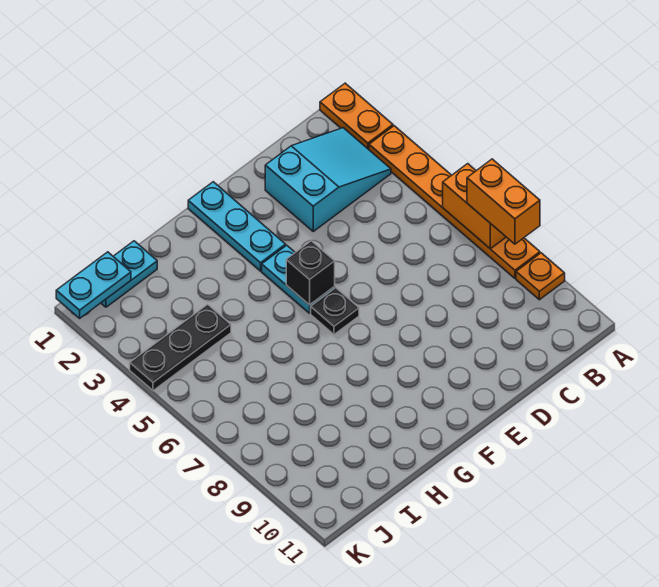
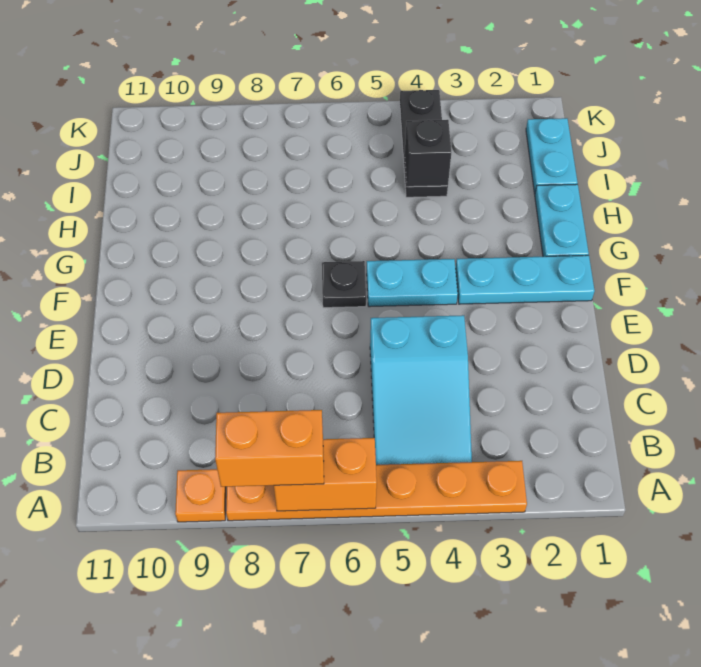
orange 1x2 plate [320,83,393,149] -> none
cyan 2x3 slope [265,128,391,231] -> cyan 2x3 slope moved to [370,315,472,465]
black 1x1 brick [286,241,335,305] -> black 1x1 brick moved to [405,120,451,187]
cyan 1x2 plate [56,252,131,318] -> cyan 1x2 plate moved to [535,184,589,257]

